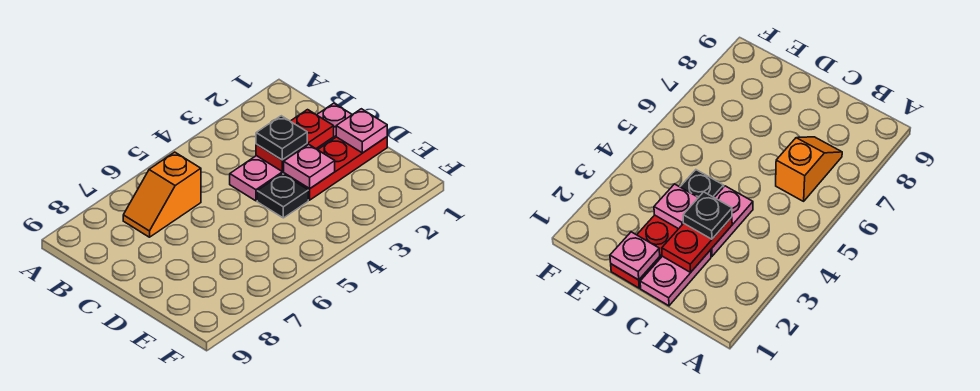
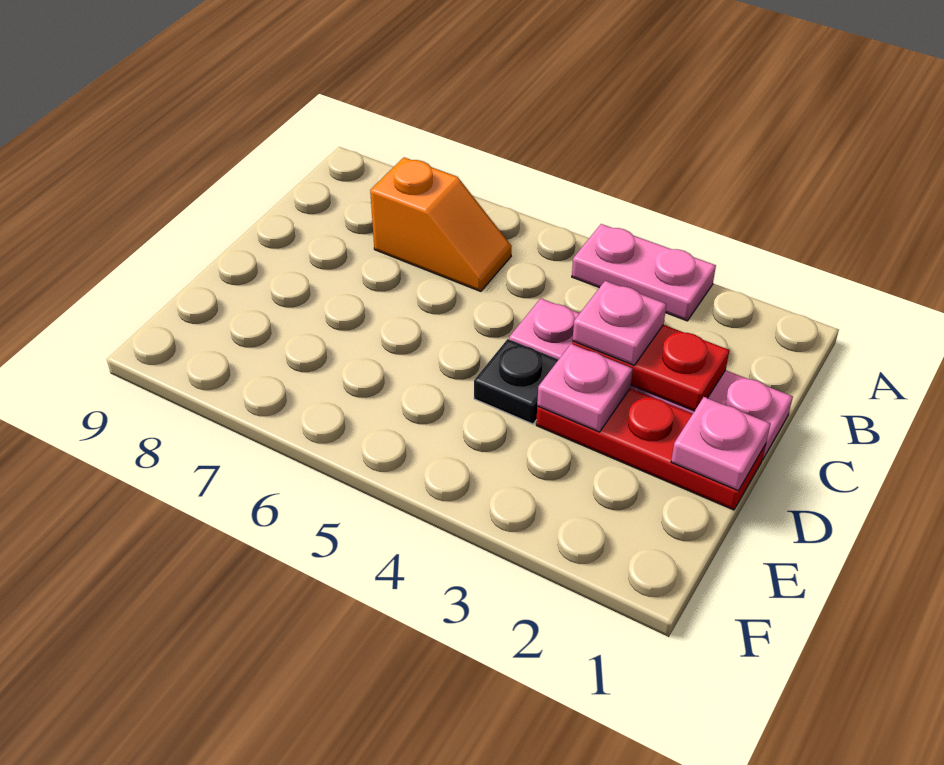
none -> pink 1x2 plate [572,224,716,321]
orange 1x2 slope [123,152,201,237] -> orange 1x2 slope turned to [370,157,512,291]
black 1x1 plate [256,116,307,160] -> pink 1x1 plate [573,281,667,365]

